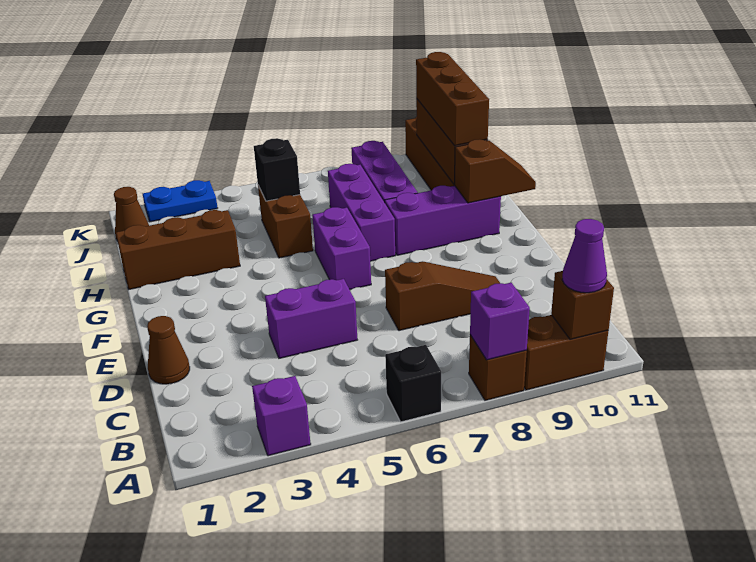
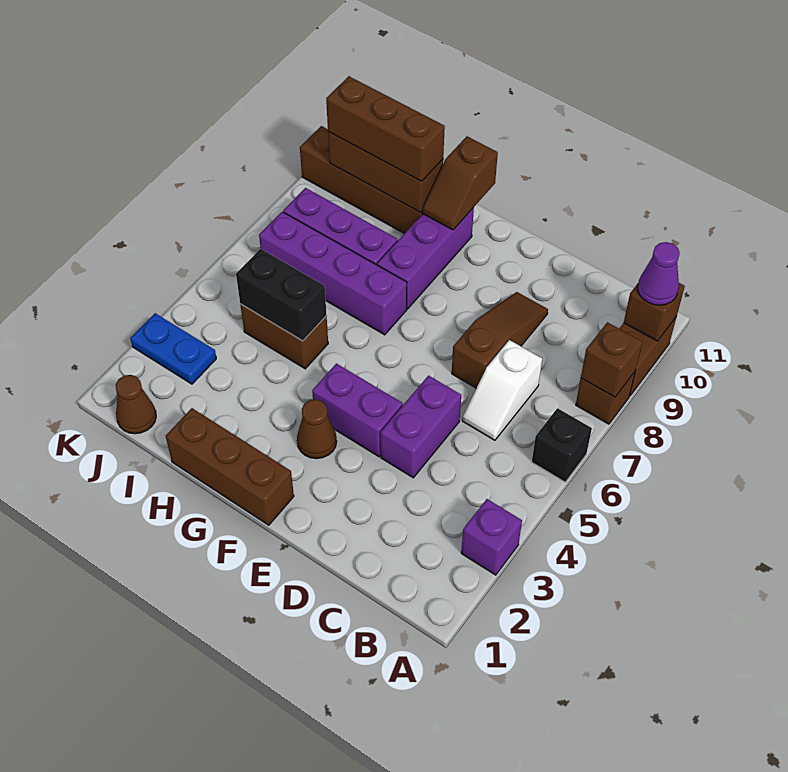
purple 1x1 brick [470,283,530,360] -> brown 1x1 brick [581,322,642,397]
none -> white 1x2 slope [462,340,542,440]
brown 1x1 cone [147,316,190,384] -> brown 1x1 cone moved to [297,400,337,459]
purple 1x2 brick [312,207,371,290] -> purple 1x2 brick moved to [312,363,403,457]
purple 1x3 brick [328,164,395,261] -> purple 1x4 brick [259,212,407,335]
brown 1x2 slope [454,139,536,203] -> brown 1x2 slope turned to [422,136,498,230]
brown 1x3 brick [116,210,240,289] -> brown 1x3 brick turned to [166,408,294,525]
black 1x1 brick [254,138,300,201] -> black 1x2 brick [236,249,326,341]
blue 1x2 plate [143,180,217,222] -> blue 1x2 plate turned to [130,313,216,384]

